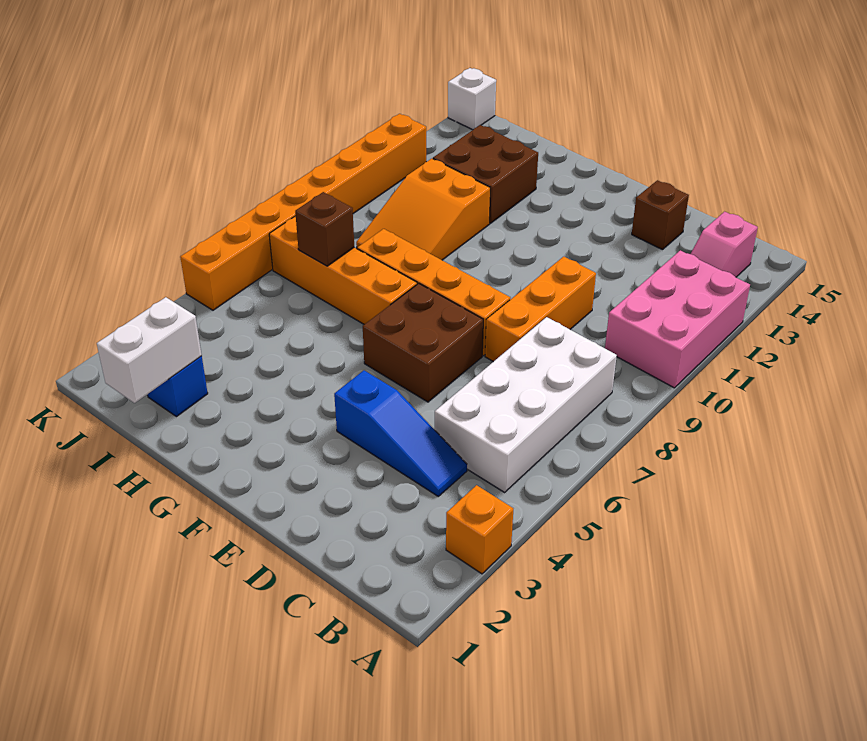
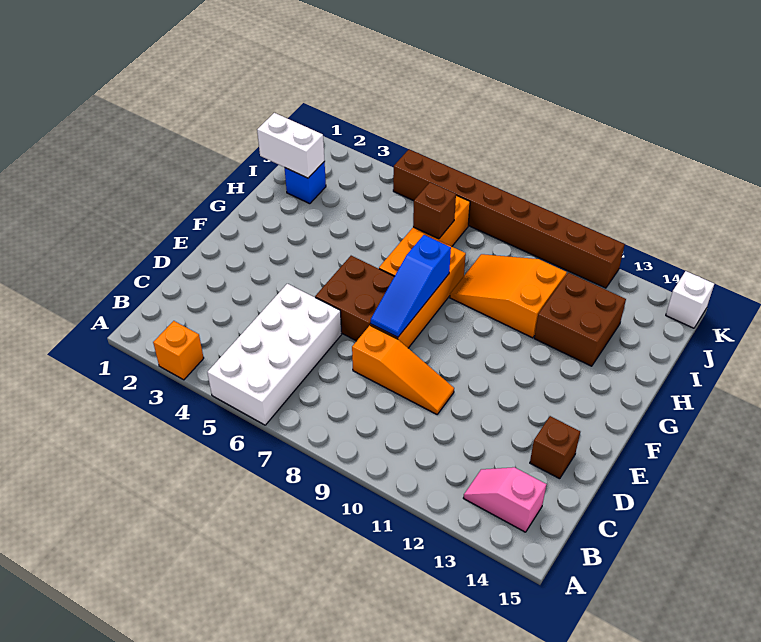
pink 2x3 brick [605,250,750,388] -> none
white 2x4 brick [435,317,617,492] -> white 2x4 brick turned to [207,284,342,425]
blue 1x3 slope [334,370,467,496] -> blue 1x3 slope moved to [371,235,451,337]
orange 1x3 brick [485,257,596,362] -> orange 1x3 slope [352,325,454,414]
orange 1x8 brick [180,114,426,310] -> brown 1x8 brick [393,150,625,288]

